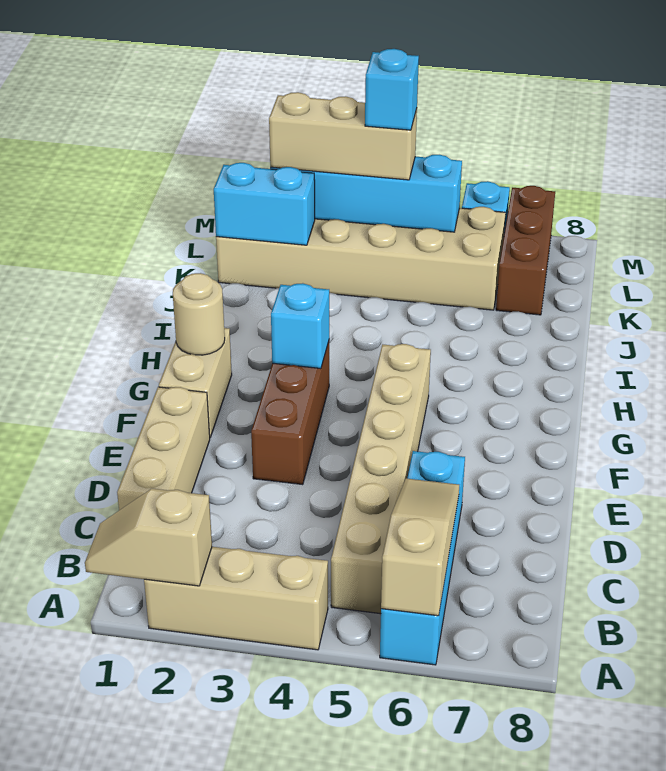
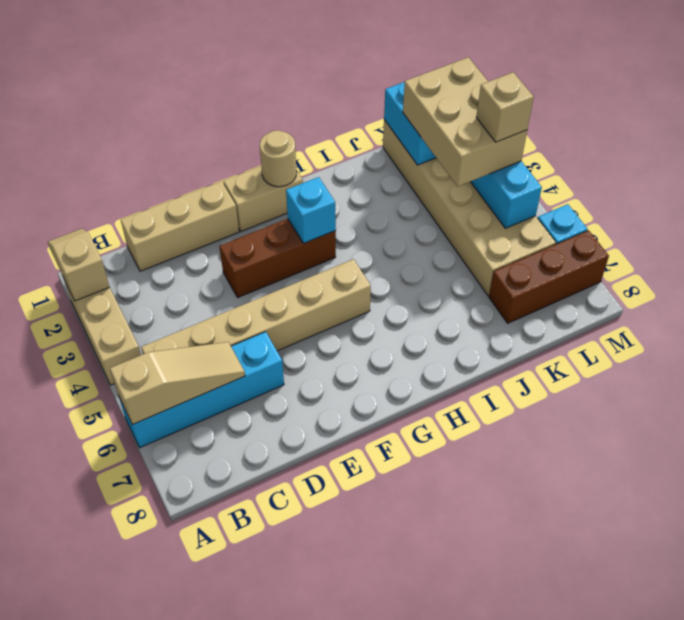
tan 1x3 brick [269,92,417,180] -> tan 2x3 brick [403,57,527,186]
cyan 1x1 brick [365,49,419,130] -> tan 1x1 brick [476,72,534,142]

